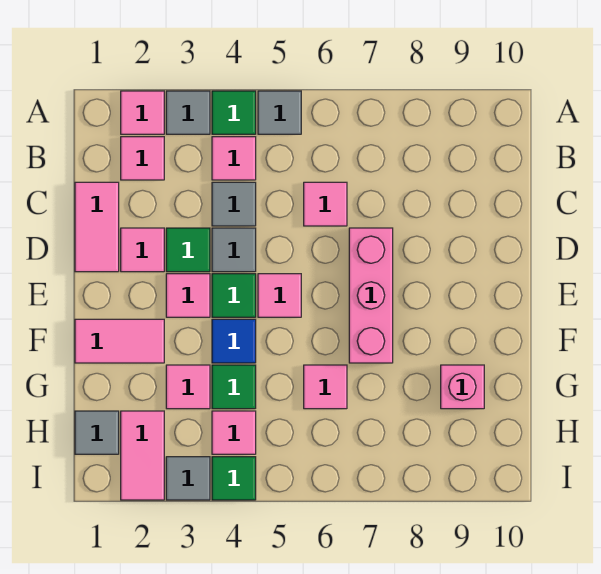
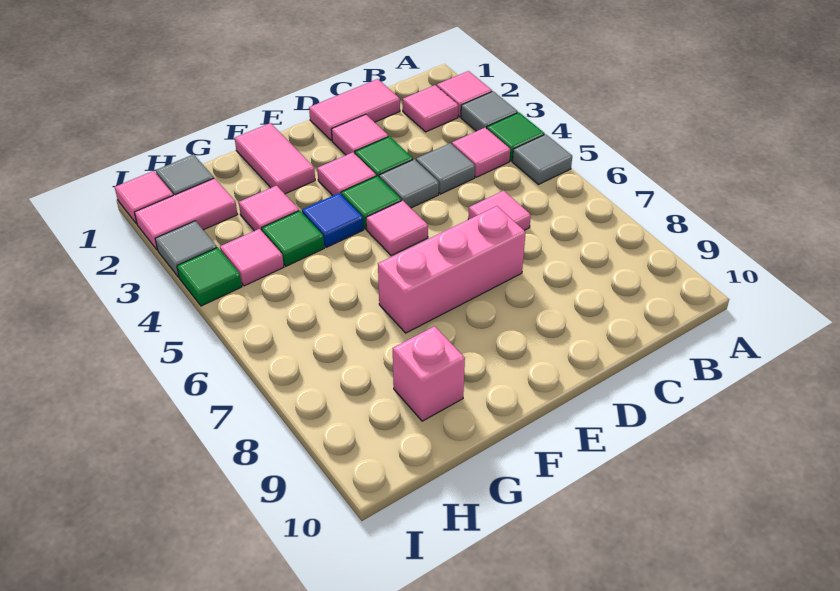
pink 1x1 tile [304,365,347,409] -> pink 1x1 tile moved to [115,171,173,224]

